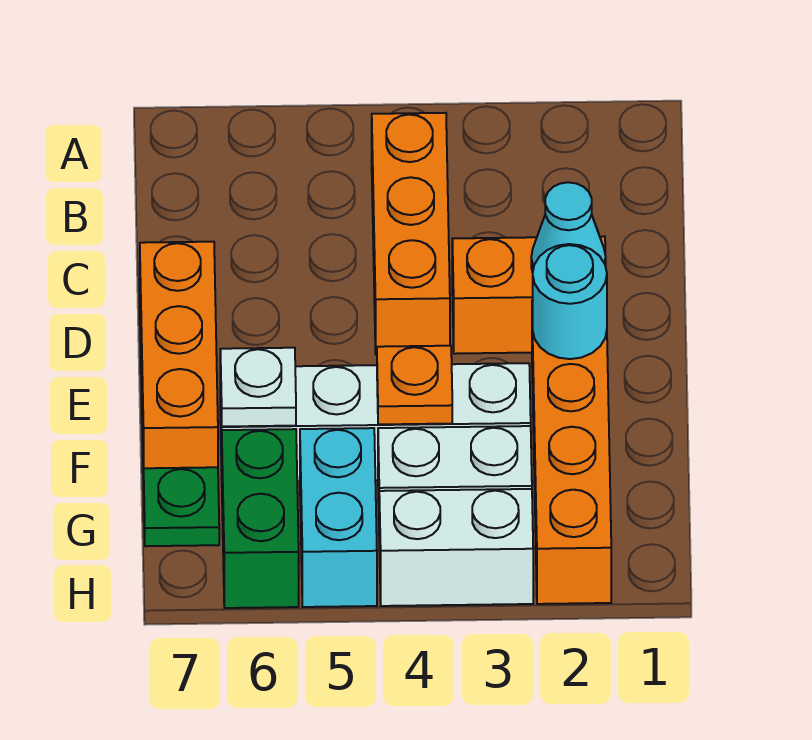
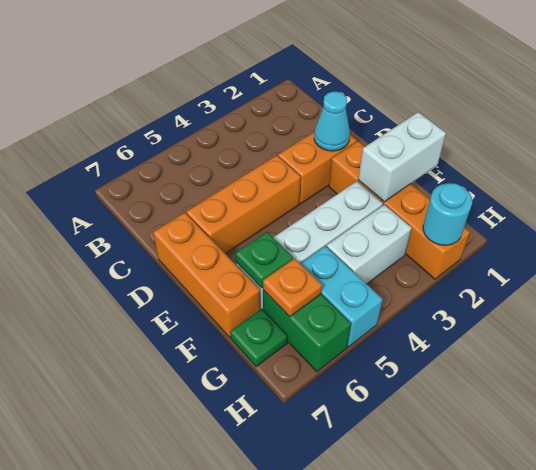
orange 1x3 brick [372,113,450,355] -> orange 1x3 brick turned to [186,155,301,254]
cyan 1x1 round brick [533,244,607,359] -> cyan 1x1 round brick moved to [423,183,472,245]
orange 1x1 plate [377,346,452,424] -> orange 1x1 plate moved to [263,258,322,317]
white 1x1 plate [220,348,296,427] -> green 1x1 plate [236,232,293,288]
white 1x2 brick [379,489,533,606] -> white 1x2 brick moved to [358,112,446,202]

